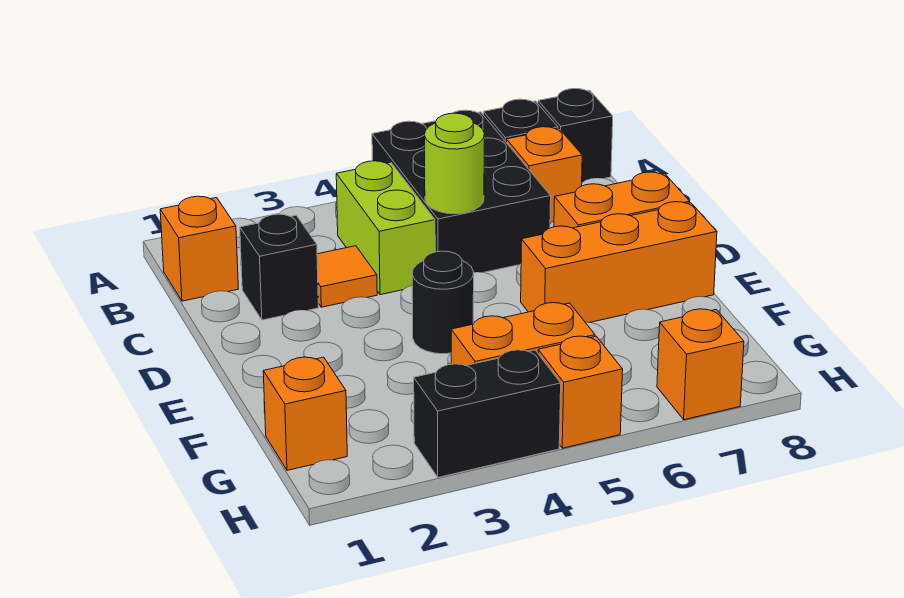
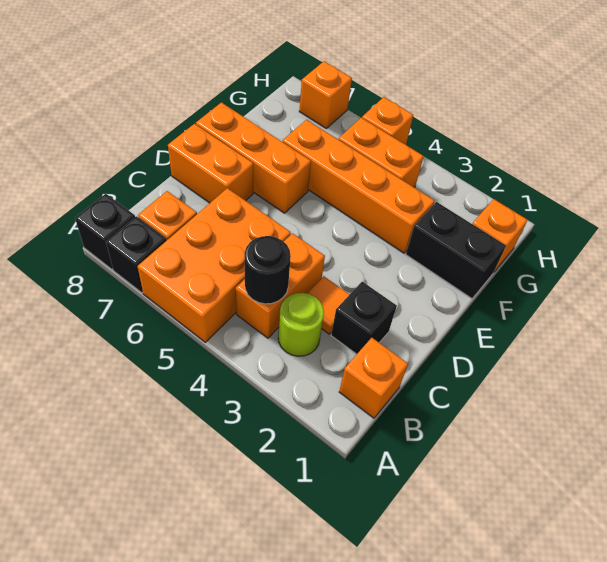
black 2x3 brick [372,110,551,272] -> orange 2x3 brick [137,188,291,342]
lime 1x2 brick [336,161,435,295] -> orange 1x2 brick [236,233,325,338]
lime 1x1 round brick [425,113,484,214] -> lime 1x1 round brick moved to [278,293,324,356]
black 1x1 round brick [412,251,474,354] -> black 1x1 round brick moved to [245,236,291,304]
none -> orange 1x4 brick [282,120,435,253]
black 1x2 brick [414,350,561,477] -> black 1x2 brick moved to [406,202,506,299]

